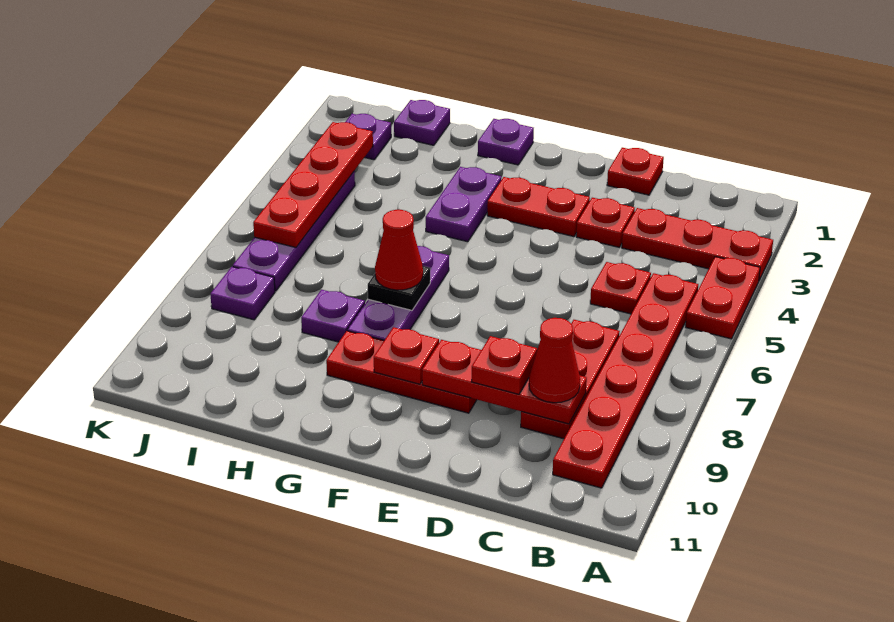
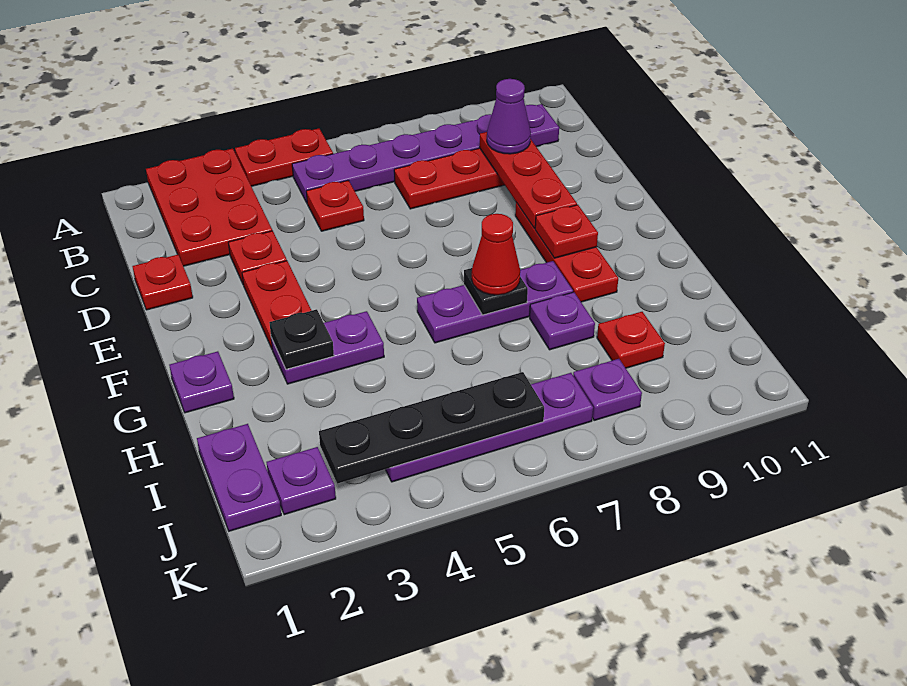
red 1x3 plate [622,208,773,280] -> red 2x3 plate [146,149,272,266]
red 1x6 plate [553,273,698,488] -> purple 1x6 plate [292,104,559,203]
red 1x1 cone [529,318,580,403] -> purple 1x1 cone [487,79,531,154]
red 1x1 plate [471,336,537,394] -> red 1x1 plate moved to [597,312,665,368]
none -> black 1x1 plate [269,309,334,369]
purple 1x1 plate [394,100,450,145] -> purple 1x2 plate [197,424,281,531]
red 1x4 plate [253,122,373,248] -> black 1x4 plate [319,372,544,484]

